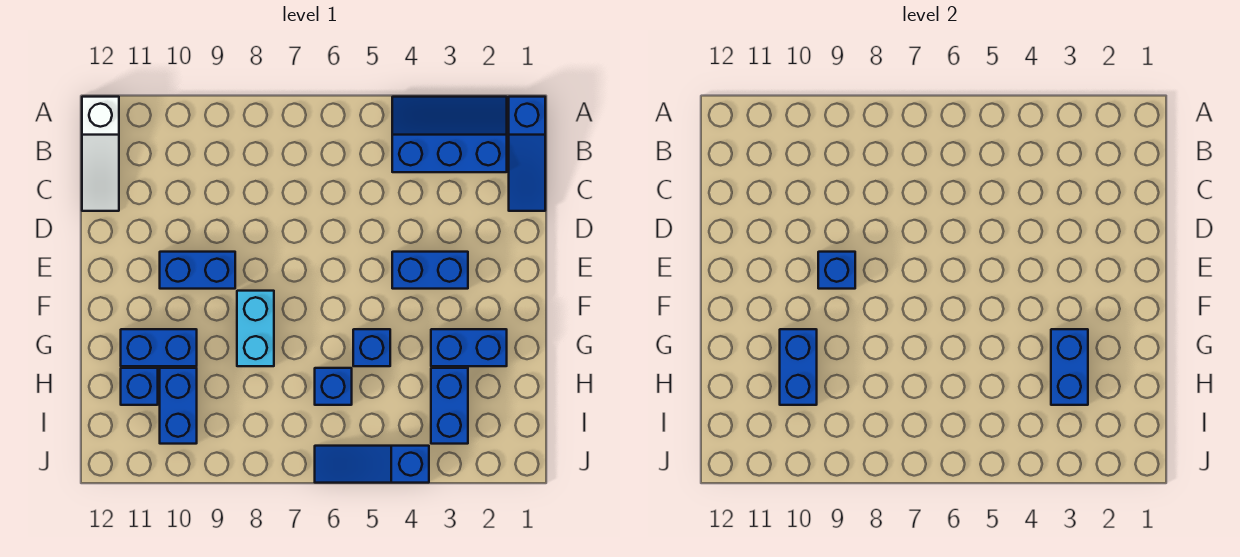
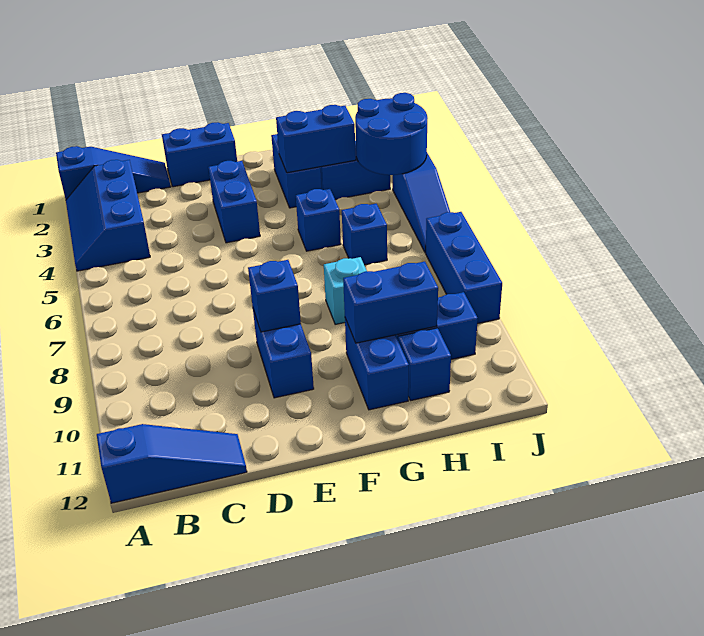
white 1x3 slope [82,97,119,211] -> blue 1x3 slope [97,424,247,503]
none -> blue 1x2 brick [162,122,237,187]
cyan 1x2 brick [237,291,274,366] -> cyan 1x1 brick [324,257,367,325]
none -> blue 2x2 round brick [355,93,427,175]
none -> blue 1x3 brick [425,212,502,324]

